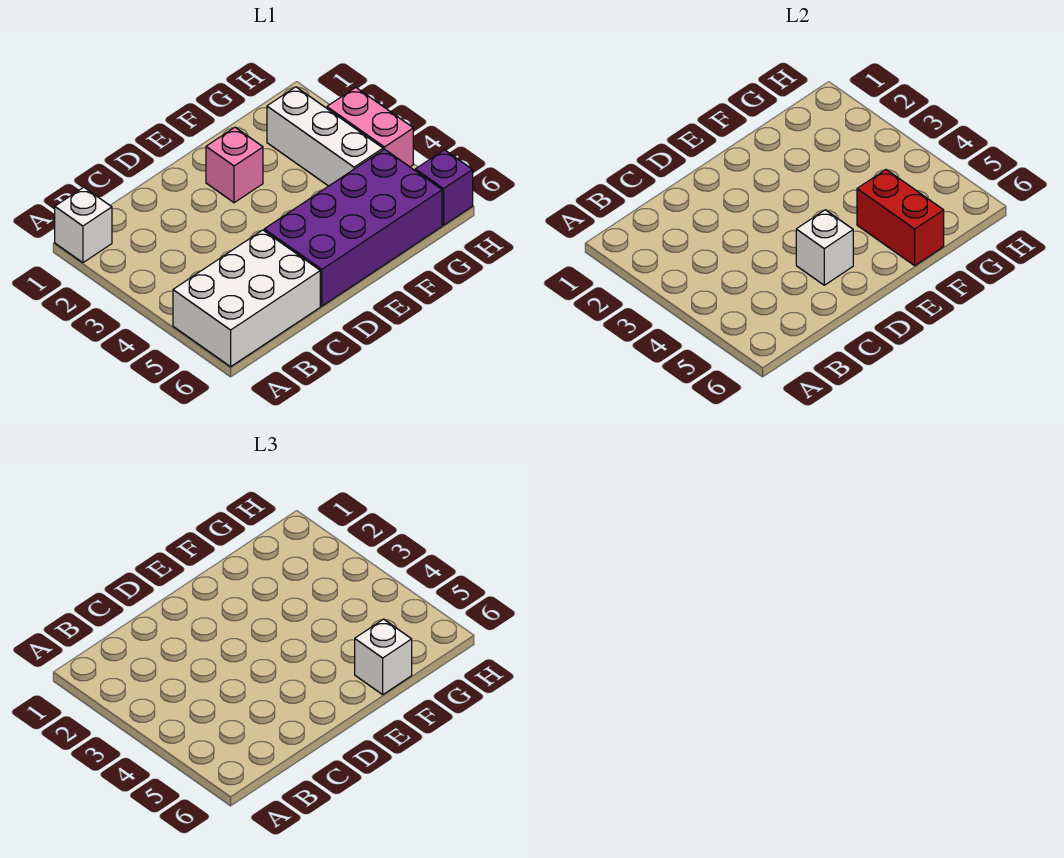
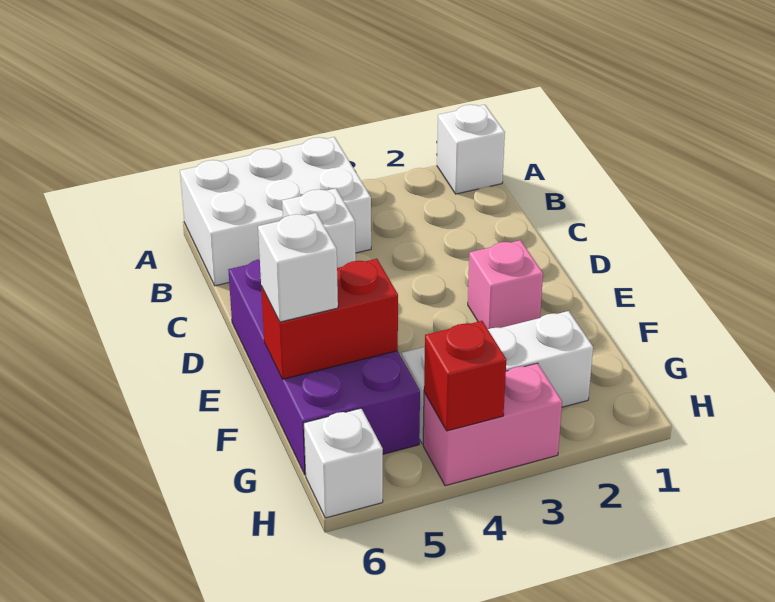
white 2x3 brick [173,230,320,367] -> white 2x3 brick turned to [180,137,371,286]
none -> red 1x1 brick [424,321,506,431]
purple 1x1 brick [415,150,473,225] -> white 1x1 brick [304,408,383,518]

